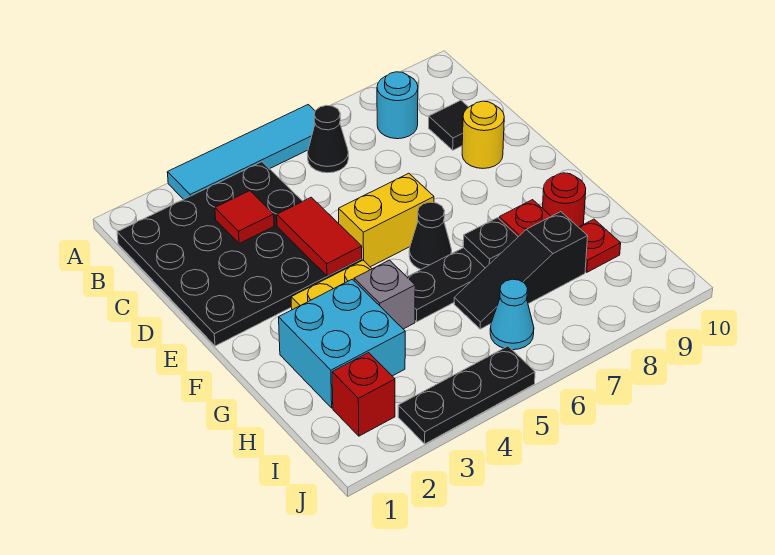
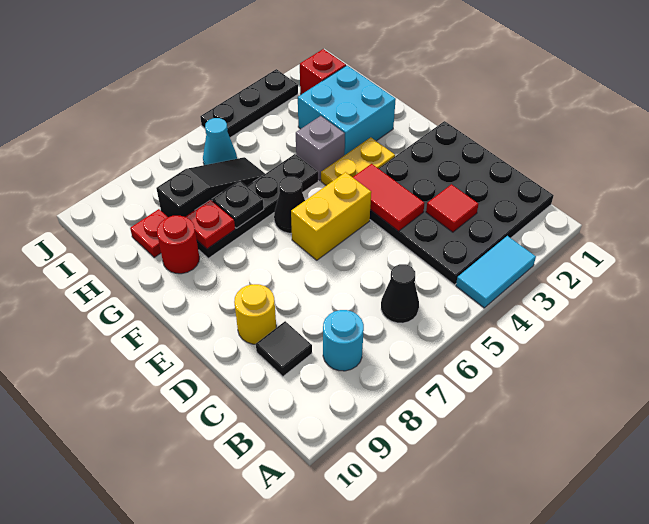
cyan 1x4 tile [167,105,315,199] -> cyan 1x2 tile [456,236,536,308]

